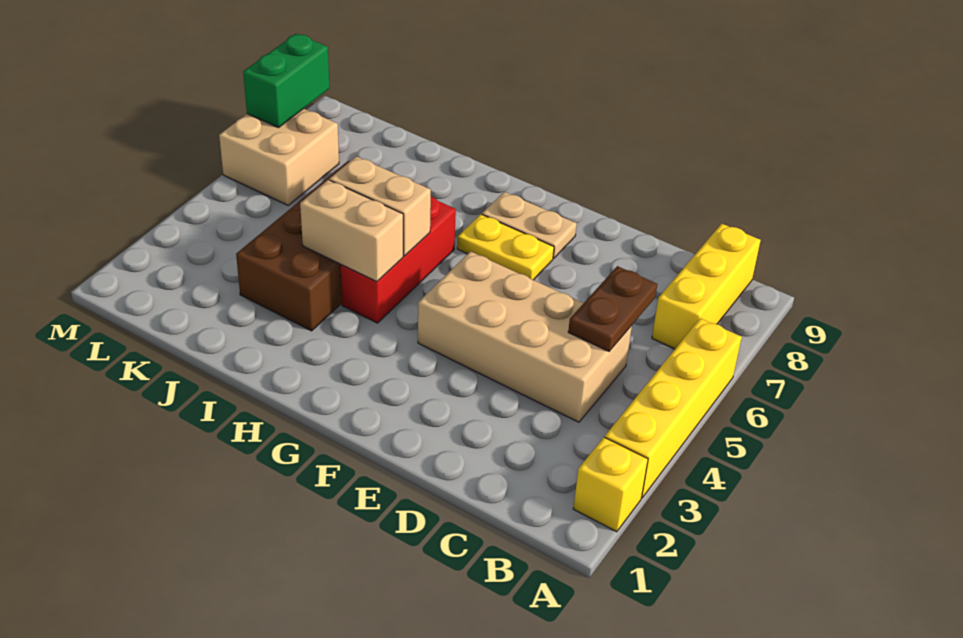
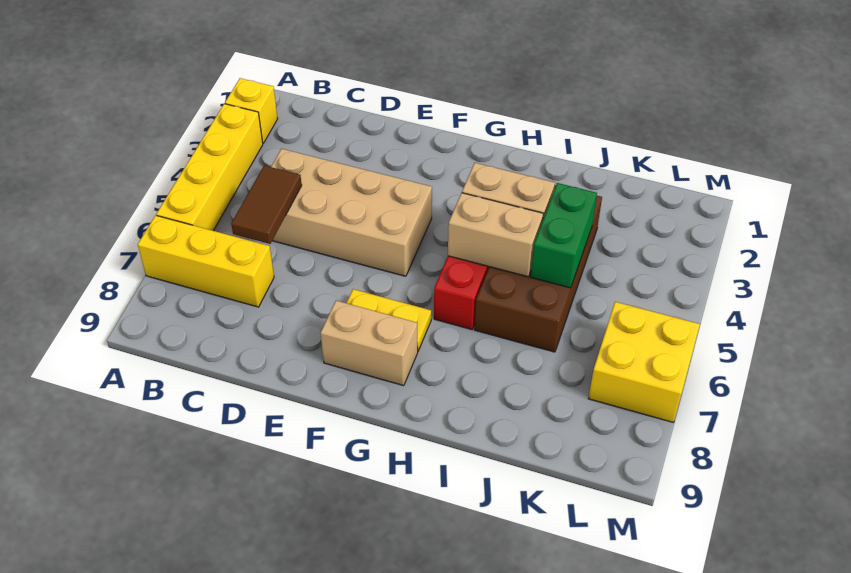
yellow 1x3 brick [652,224,761,349] -> yellow 1x3 brick turned to [138,215,274,307]
brown 1x2 plate [568,266,657,351] -> brown 1x2 tile [231,166,302,244]
tan 1x2 plate [482,192,577,258] -> tan 1x2 brick [321,301,418,386]
tan 2x2 brick [219,109,339,205] -> yellow 2x2 brick [588,302,700,422]
green 1x2 brick [243,34,329,128] -> green 1x2 brick moved to [531,183,597,288]

